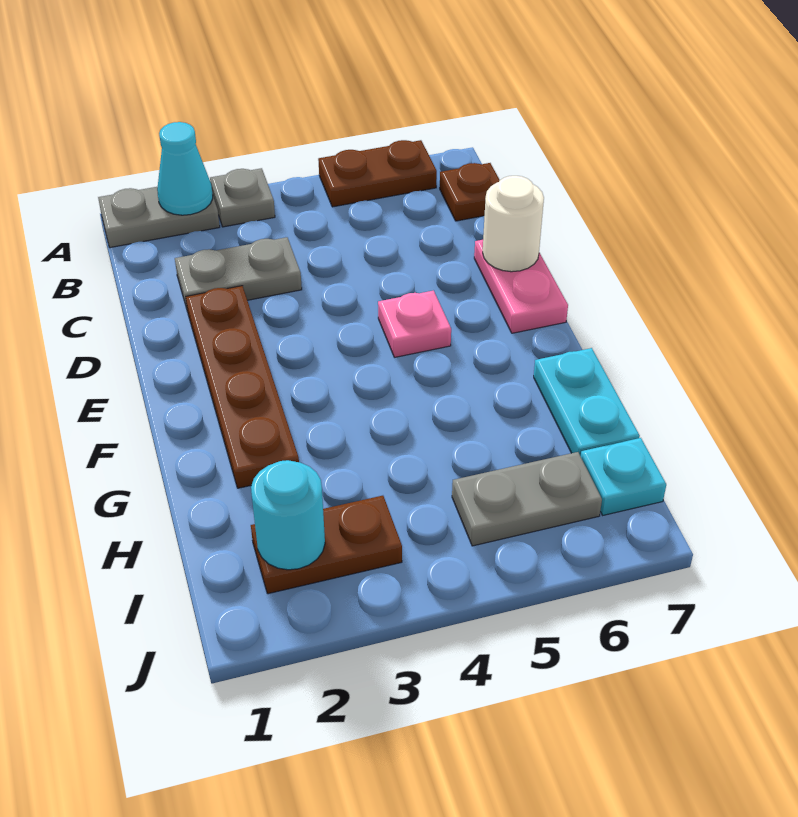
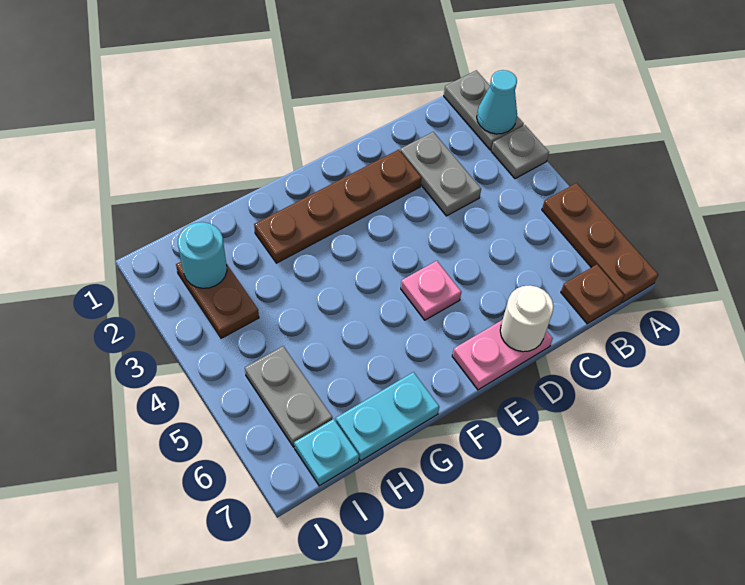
brown 1x2 plate [318,140,437,207] -> brown 1x3 plate [542,183,658,303]

